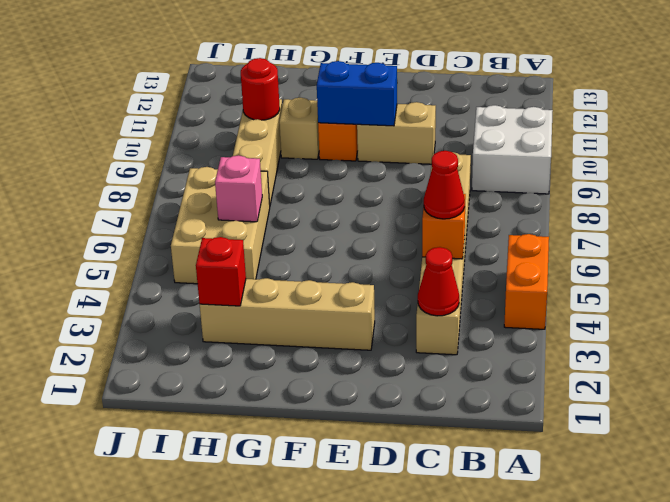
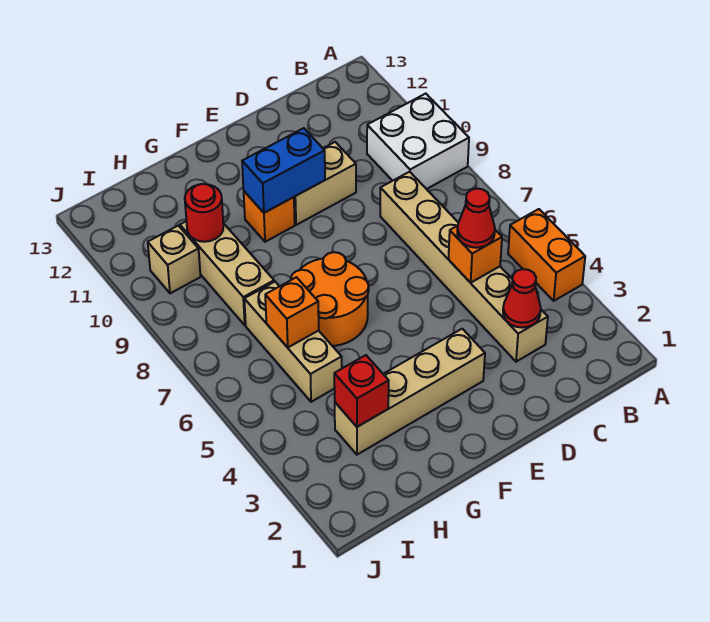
none -> orange 2x2 round brick [291,252,369,346]
tan 1x1 brick [279,98,319,159] -> tan 1x1 brick moved to [148,226,201,293]
tan 2x3 brick [171,167,270,284] -> tan 1x3 brick [244,282,342,402]
pink 1x1 brick [215,155,262,222] -> orange 1x1 brick [265,277,319,347]

